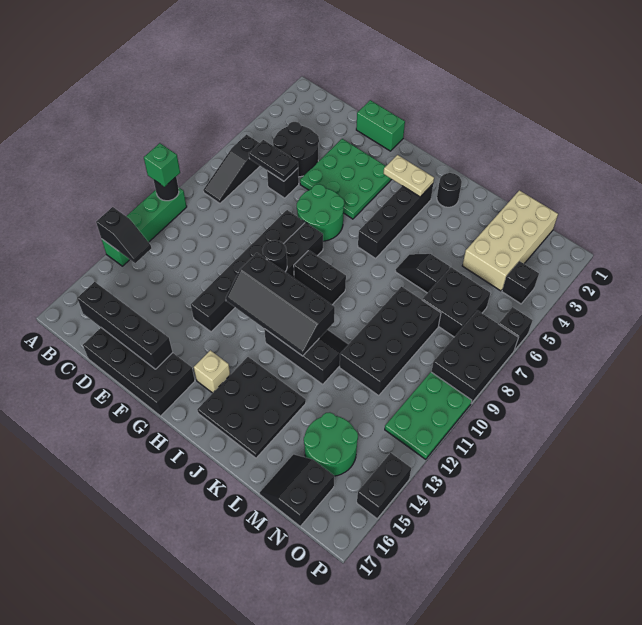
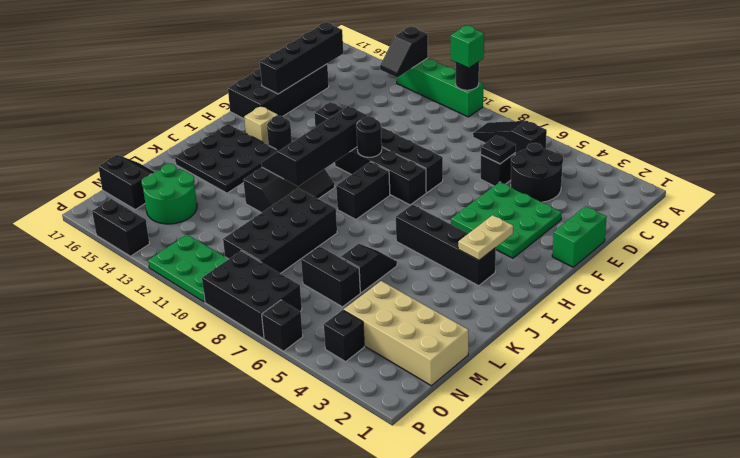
black 1x2 plate [249,140,298,181] -> black 1x1 plate [481,135,516,164]
green 2x2 round brick [297,184,344,241] -> none
black 1x1 round brick [437,173,462,207] -> black 1x1 round brick moved to [267,116,292,151]
black 2x4 brick [340,287,441,395] -> black 2x4 brick turned to [223,188,337,274]
black 2x2 brick [422,267,490,337] -> black 1x2 brick [301,246,360,307]

